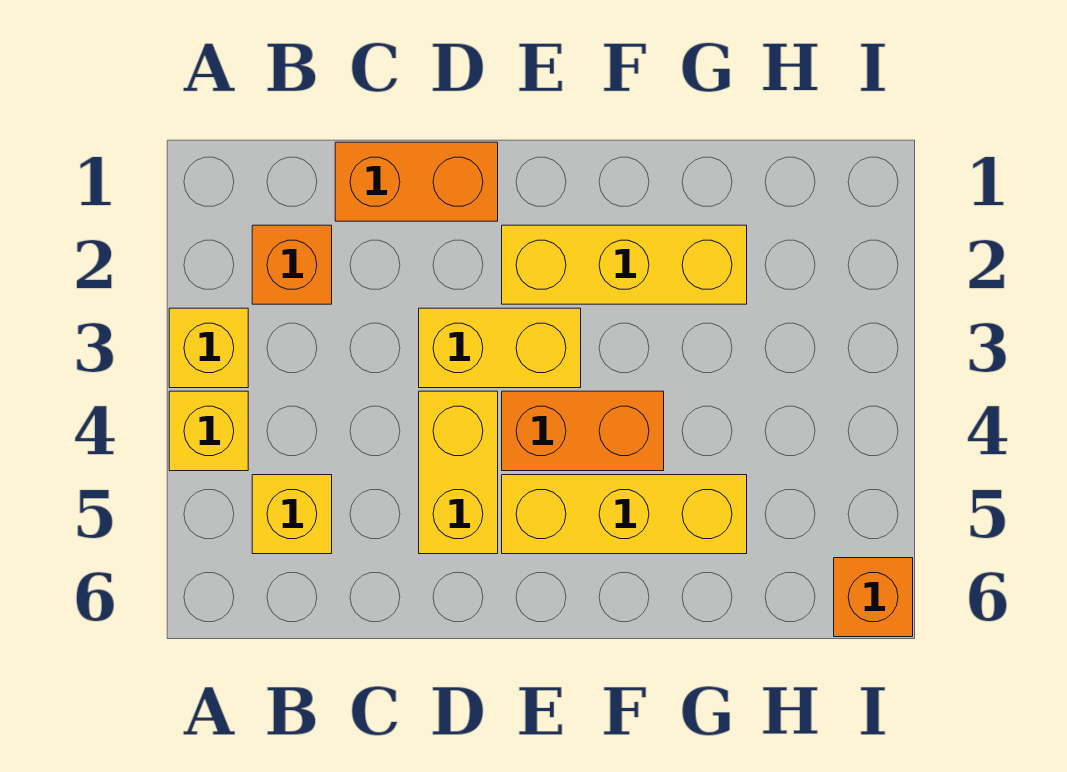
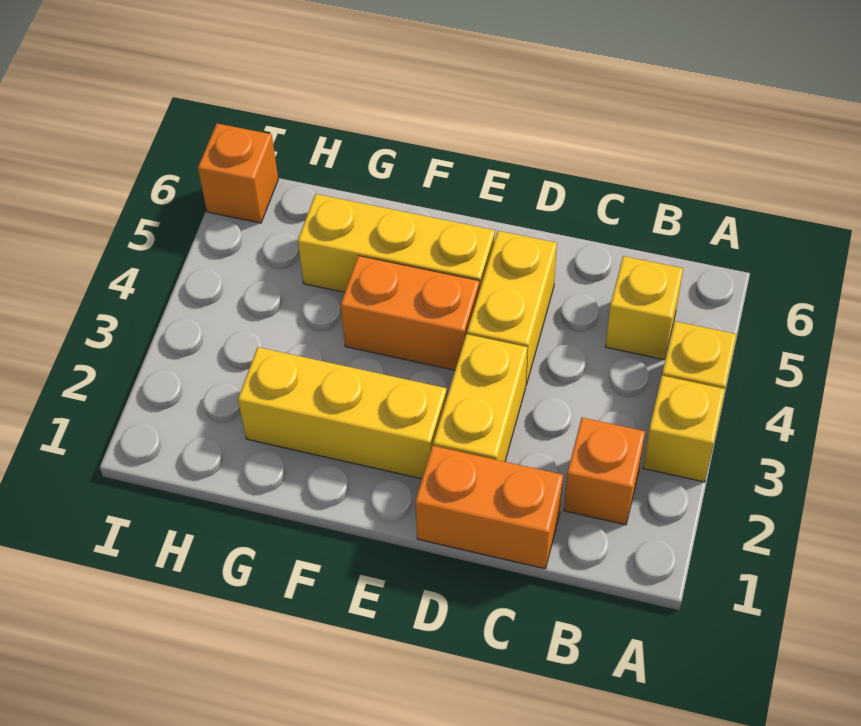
yellow 1x2 brick [419,308,581,388] -> yellow 1x2 brick turned to [433,334,528,462]

